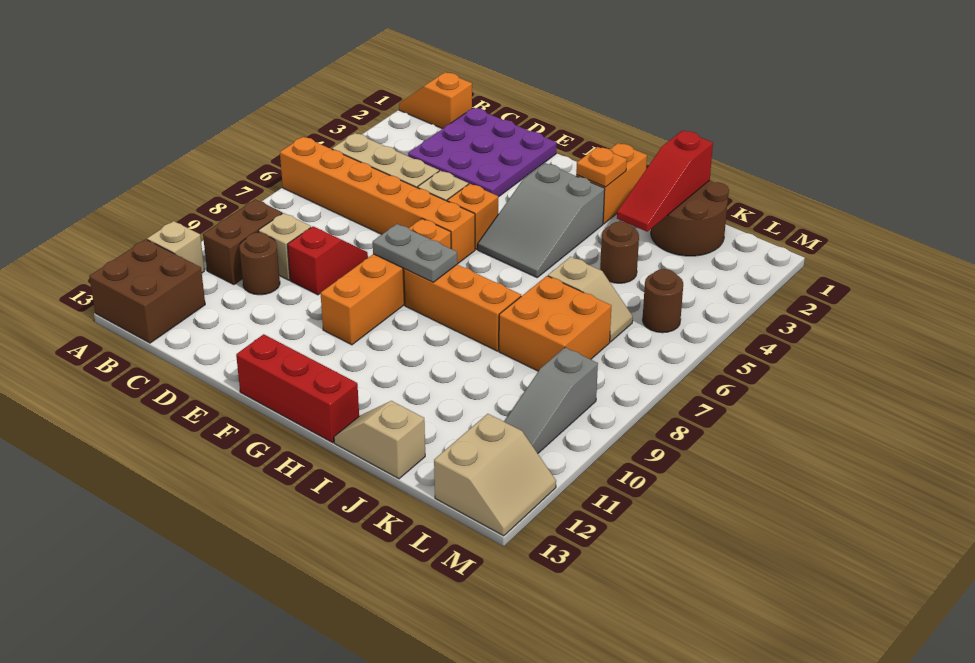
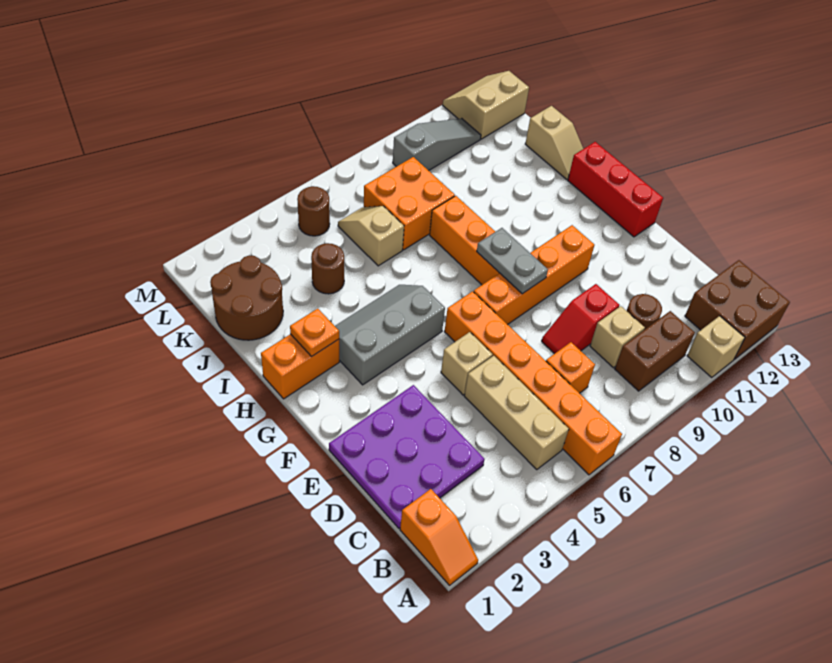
orange 1x1 brick [447,184,498,249] -> orange 1x1 brick moved to [546,342,595,393]
grey 2x3 slope [478,163,605,277] -> grey 2x3 slope turned to [335,285,445,385]
red 1x3 slope [617,130,713,232] -> none

